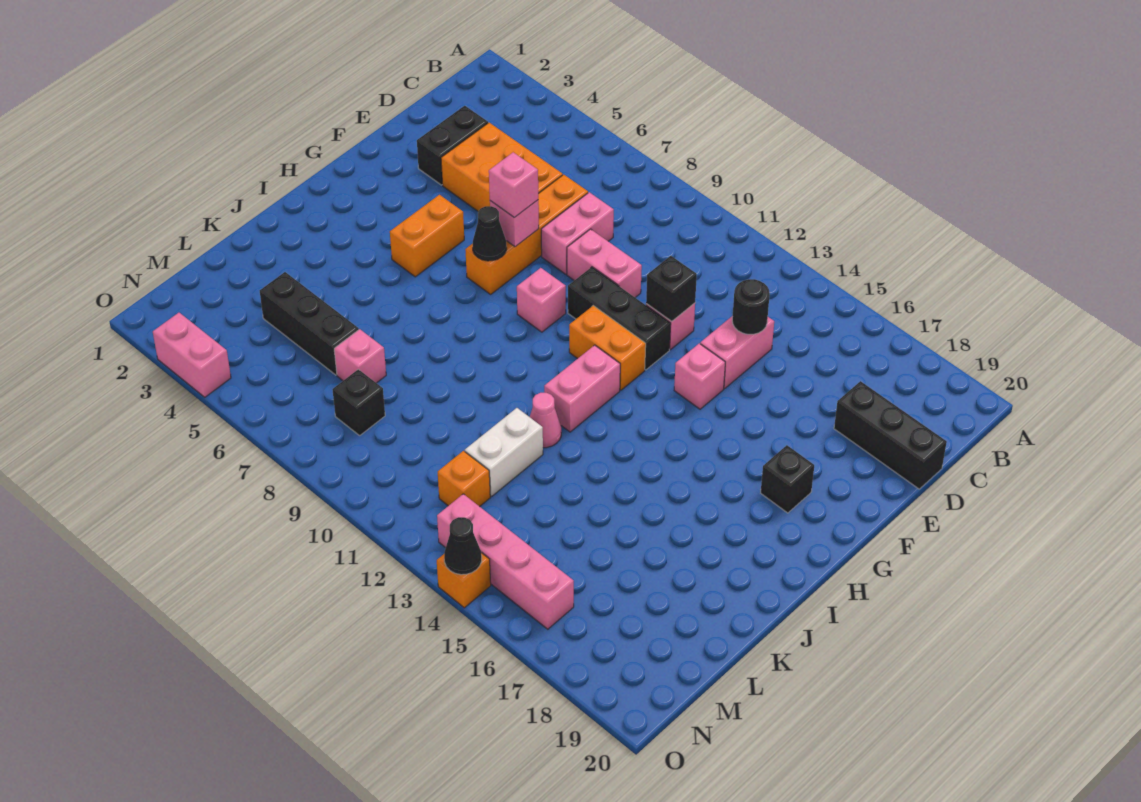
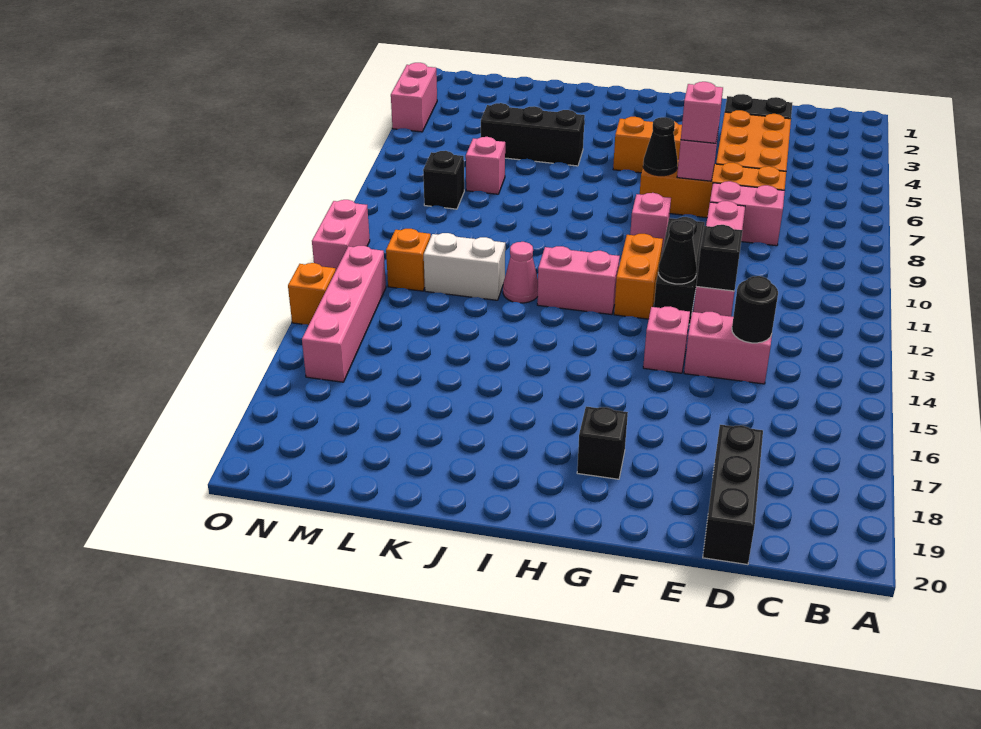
black 1x3 brick [260,272,359,375] -> black 1x3 brick turned to [481,103,585,166]
none -> pink 1x2 brick [312,200,370,270]
black 1x1 cone [444,517,482,575] -> black 1x1 cone moved to [658,220,697,284]

